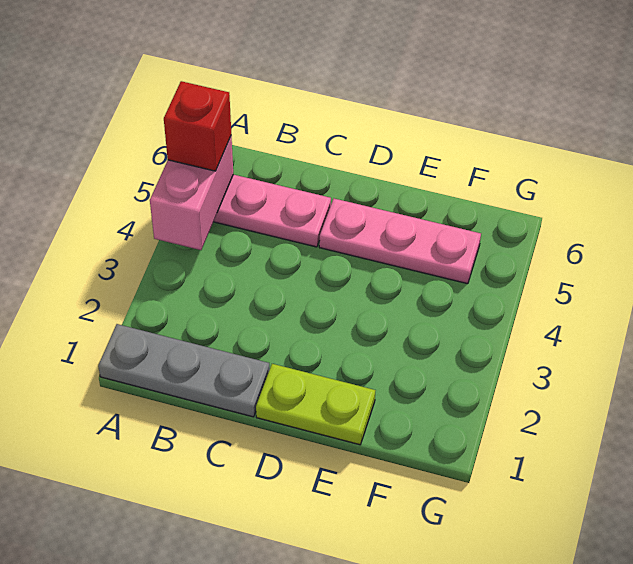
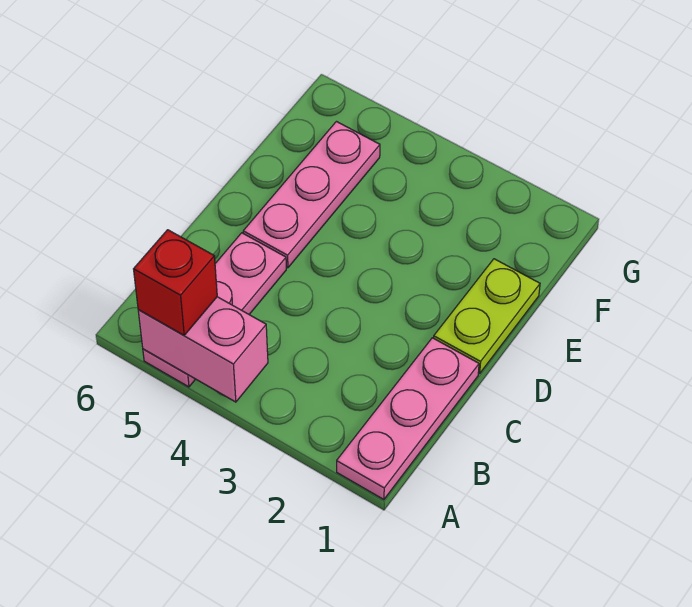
grey 1x3 plate [98,324,270,417] -> pink 1x3 plate [337,338,479,500]

